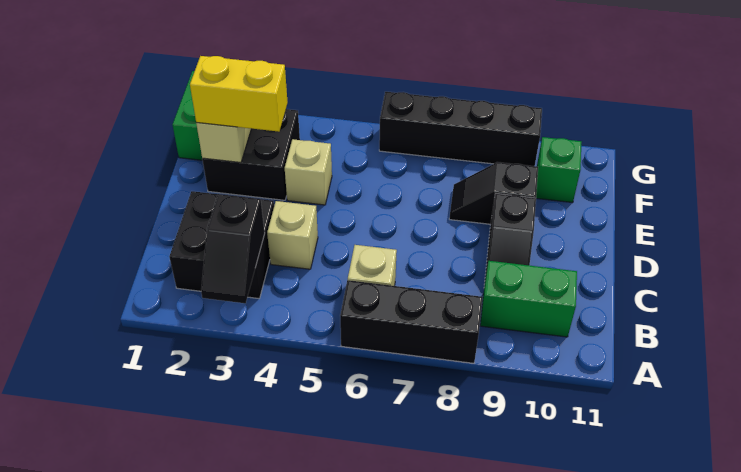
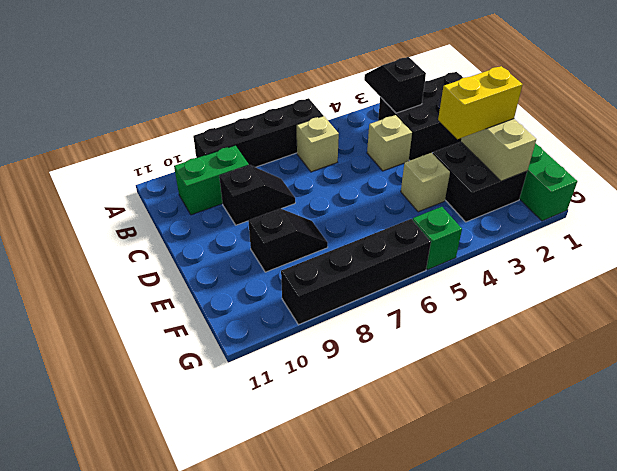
black 1x3 brick [340,280,482,363] -> black 1x4 brick [193,98,323,167]
black 2x2 brick [169,191,274,299] -> black 2x3 brick [378,72,463,161]
black 1x2 slope [484,193,536,286] -> black 1x2 slope turned to [219,165,295,225]
green 1x1 brick [536,137,581,203] -> green 1x1 brick moved to [413,207,462,270]

